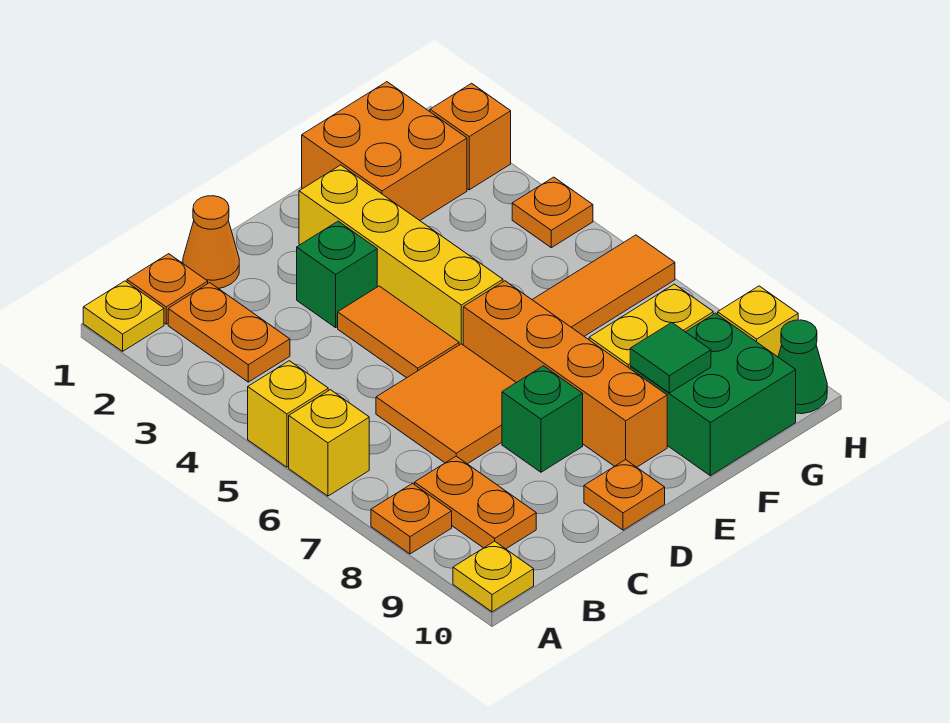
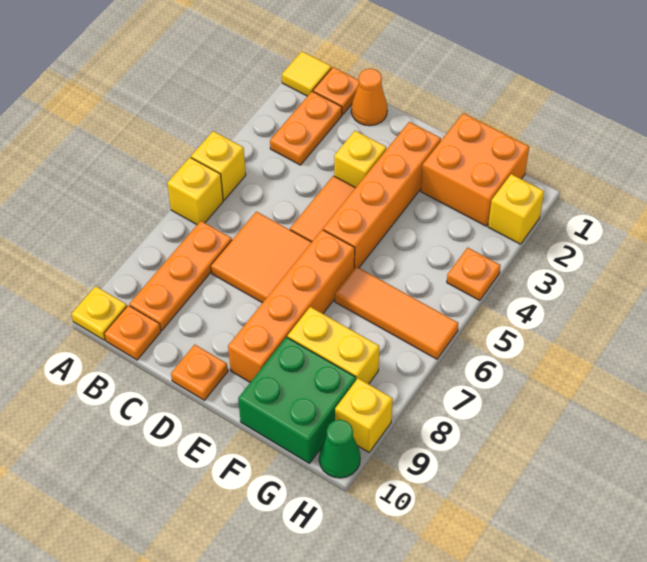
yellow 1x1 plate [83,281,164,351] -> yellow 1x1 tile [282,51,331,96]
orange 1x1 plate [371,484,452,554] -> orange 1x1 plate moved to [104,305,161,360]
orange 1x2 plate [415,456,536,549] -> orange 1x3 plate [129,221,232,330]
green 1x1 brick [297,221,377,328] -> yellow 1x1 brick [334,131,386,188]
green 1x1 brick [502,366,583,472] -> none
yellow 1x4 brick [299,165,503,345] -> orange 1x4 brick [323,122,441,268]
green 1x1 tile [630,323,711,393] -> none
orange 1x1 brick [430,83,511,190] -> yellow 1x1 brick [488,174,544,244]

